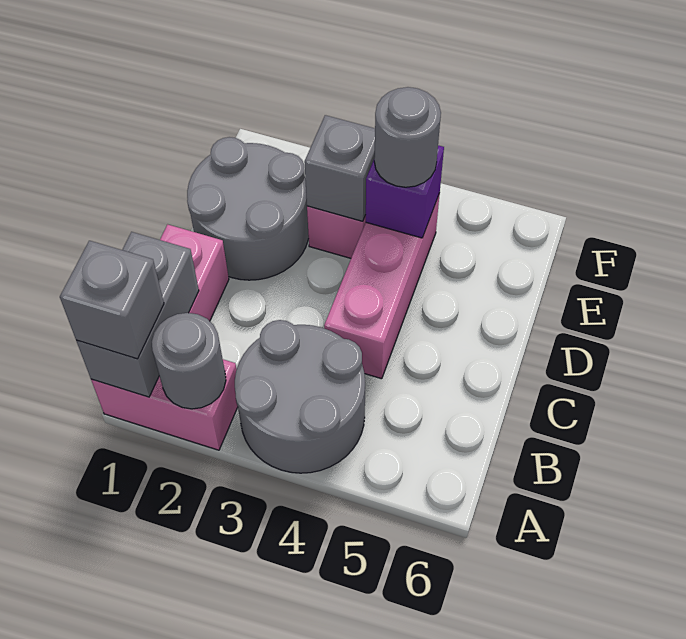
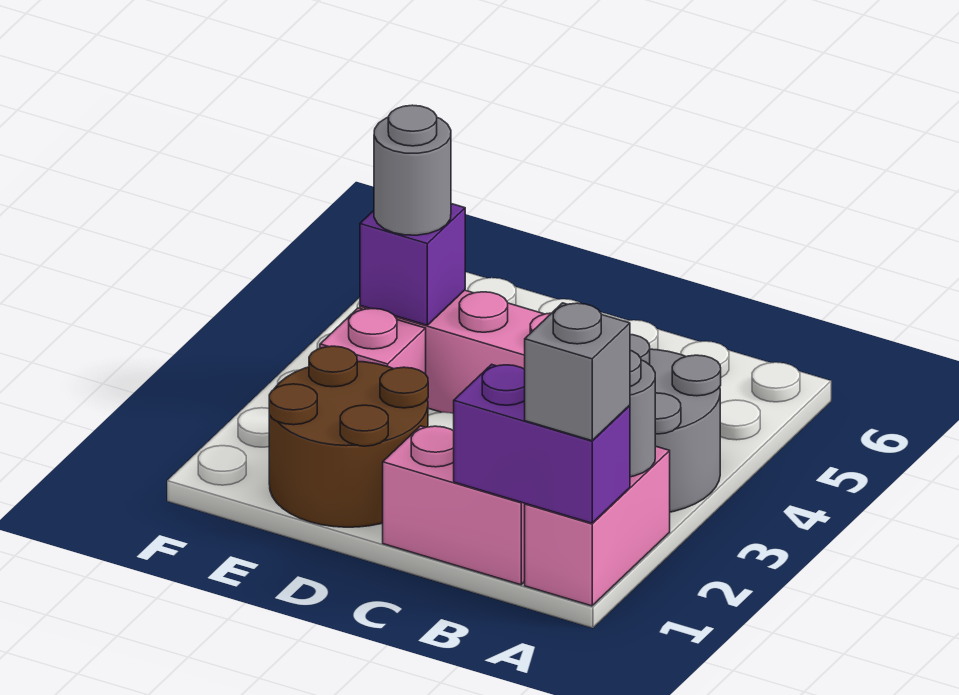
grey 1x2 brick [76,232,199,397] -> purple 1x2 brick [454,364,630,523]
grey 2x2 round brick [187,137,309,280] -> brown 2x2 round brick [269,346,428,527]
grey 1x1 brick [304,115,375,221] -> none

